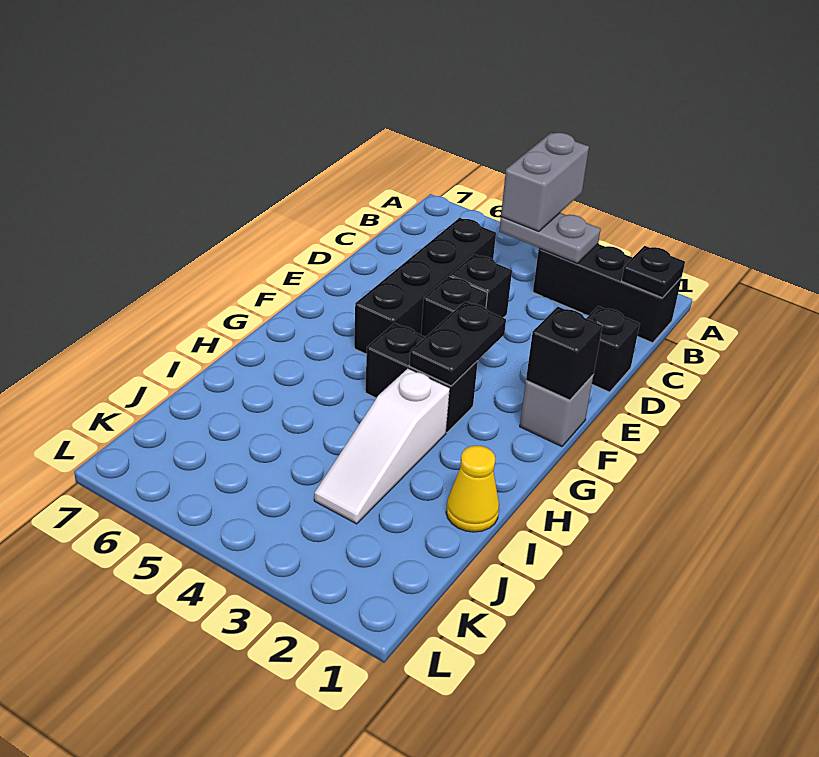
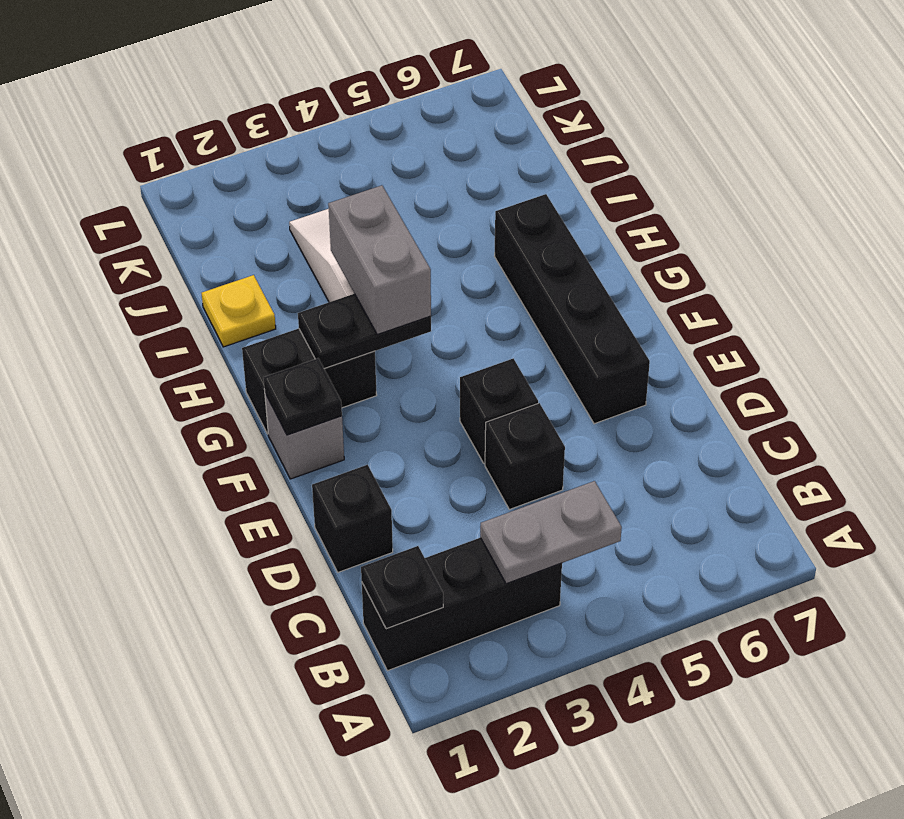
grey 1x2 brick [501,133,589,232] -> grey 1x2 brick moved to [328,185,431,334]
black 1x4 brick [354,218,496,354] -> black 1x4 brick moved to [494,194,650,424]
black 1x1 brick [526,307,602,400] -> black 1x1 plate [263,358,342,435]
black 1x2 plate [409,301,506,386] -> black 1x2 plate turned to [298,294,431,369]
black 1x2 brick [365,323,478,432] -> black 1x2 brick moved to [242,328,377,434]
yellow 1x1 cone [446,446,499,532] -> yellow 1x1 plate [201,275,276,347]

